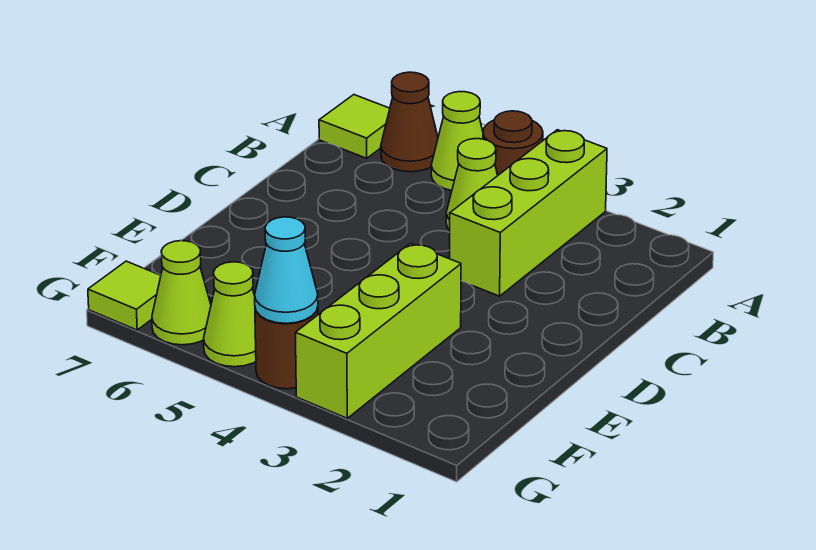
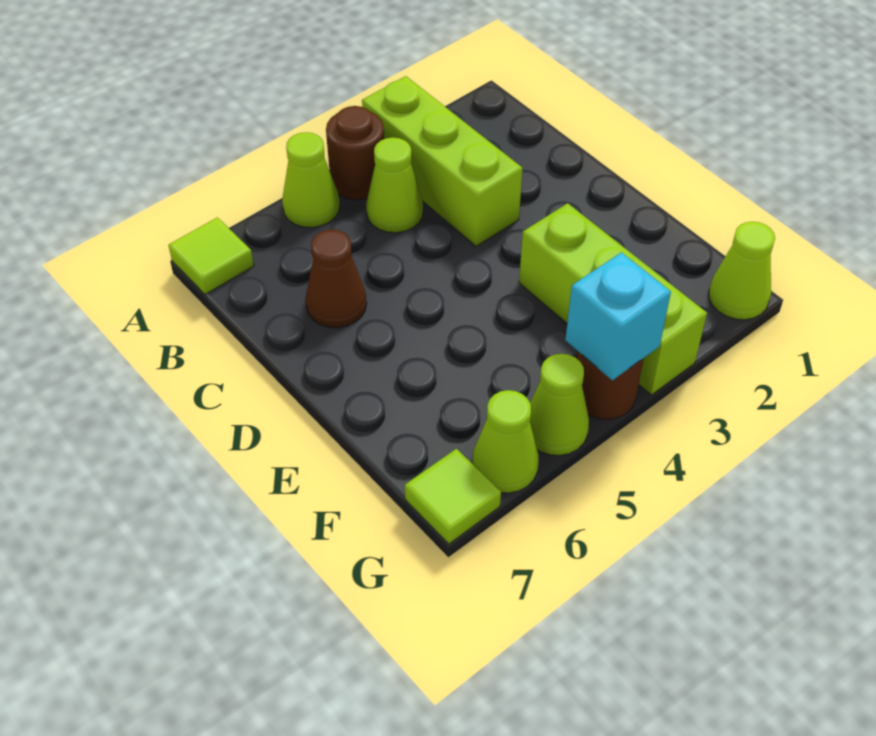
brown 1x1 cone [381,72,438,172] -> brown 1x1 cone moved to [306,230,367,328]
none -> lime 1x1 cone [709,222,775,320]
cyan 1x1 cone [255,217,318,323] -> cyan 1x1 brick [565,252,671,380]

